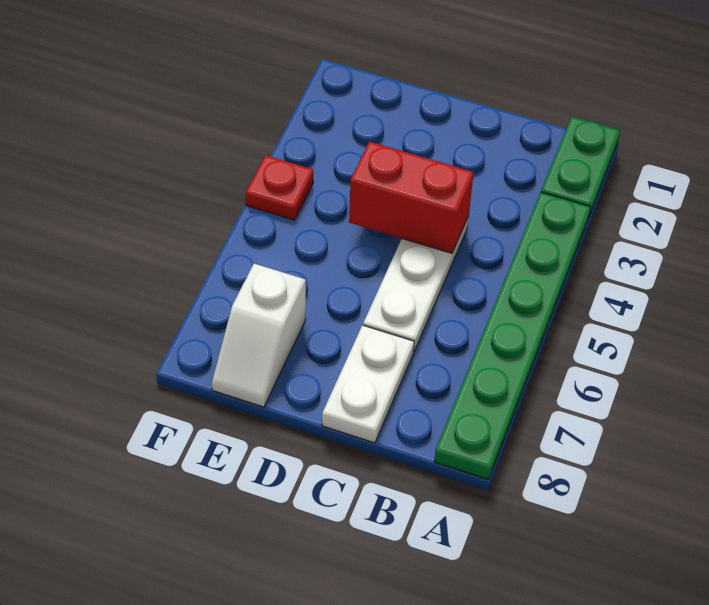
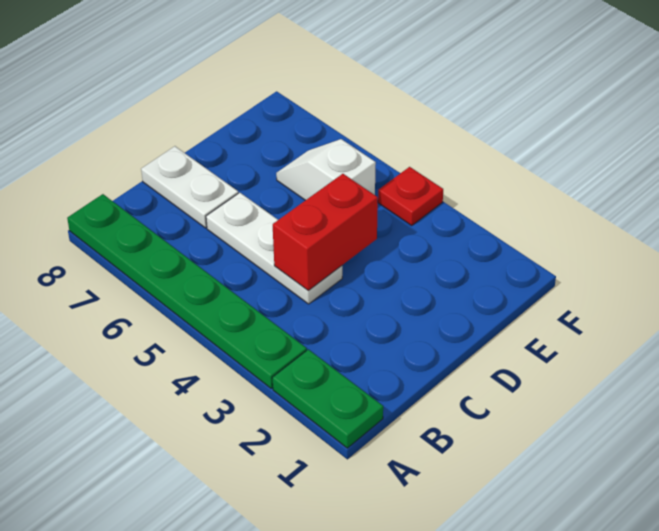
white 1x2 slope [212,263,306,407] -> white 1x2 slope moved to [276,139,376,200]

